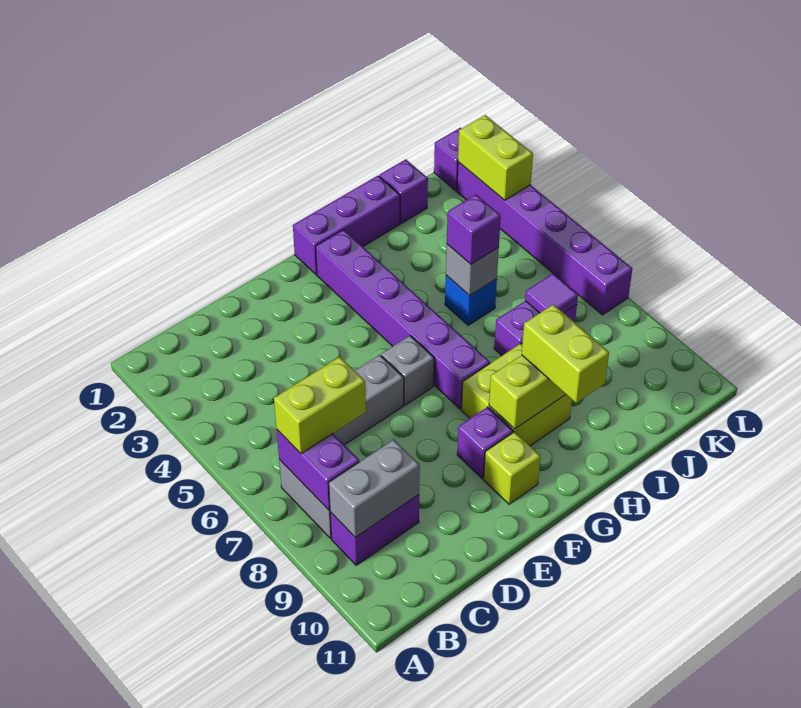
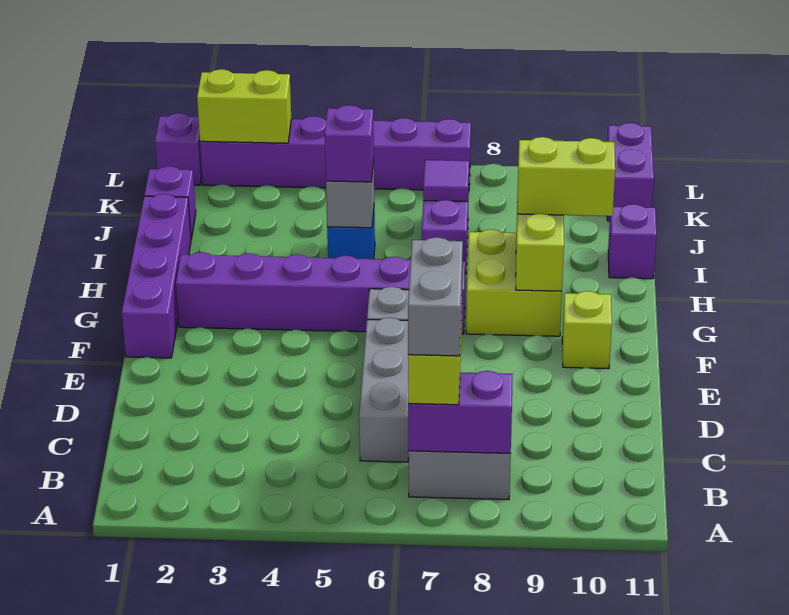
purple 1x2 brick [330,495,419,565] -> purple 1x2 brick moved to [607,123,654,221]
grey 1x2 brick [329,440,420,537] -> grey 1x2 brick moved to [408,237,463,356]
purple 1x1 brick [457,407,513,479] -> purple 1x1 brick moved to [608,204,657,279]
purple 1x3 brick [293,176,400,275] -> purple 1x4 brick [122,194,191,358]

